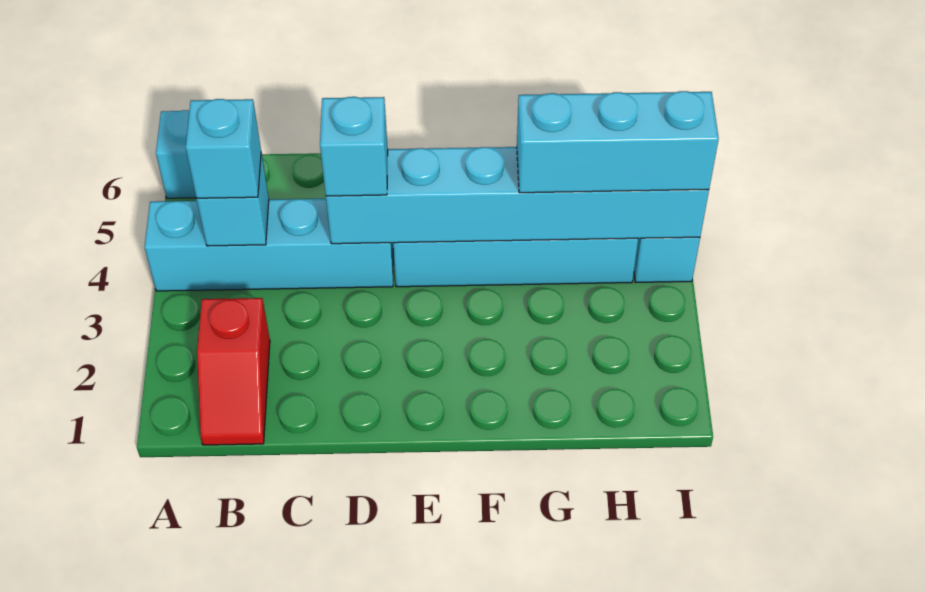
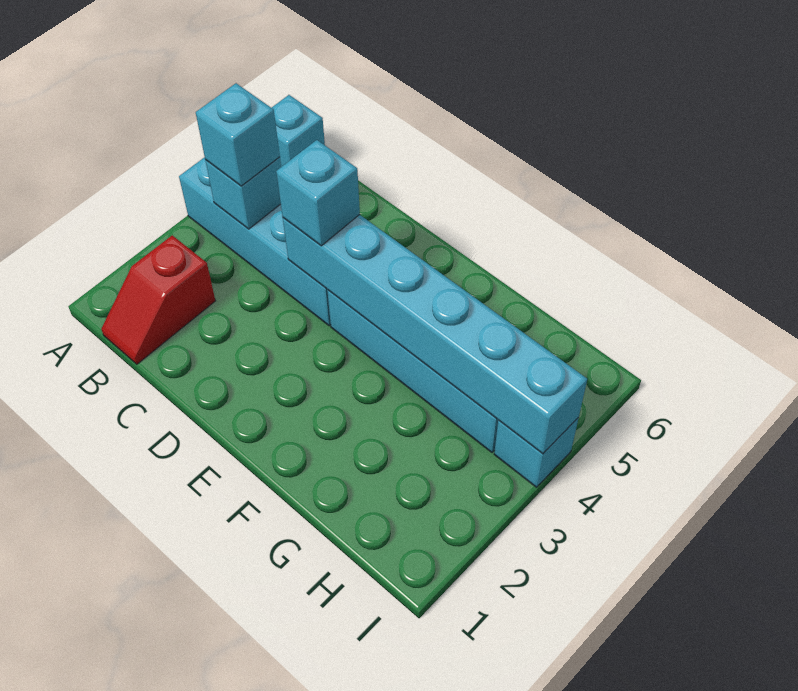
cyan 1x3 brick [517,91,719,193] -> none

